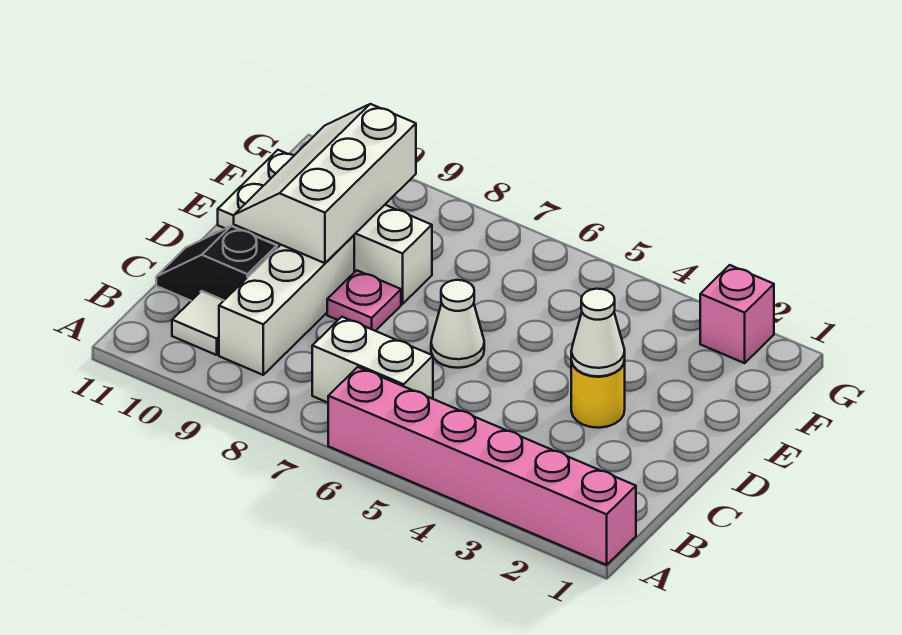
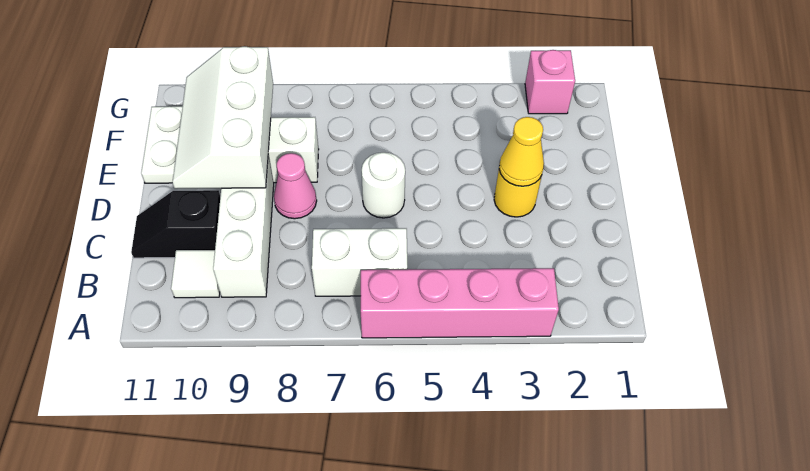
pink 1x6 brick [328,367,636,565] -> pink 1x4 brick [361,268,559,338]
white 1x1 cone [571,289,625,376] -> yellow 1x1 cone [499,117,544,186]
white 1x1 cone [431,280,484,368] -> white 1x1 round brick [362,152,405,218]
pink 1x1 plate [327,270,401,331] -> pink 1x1 cone [274,153,317,219]

